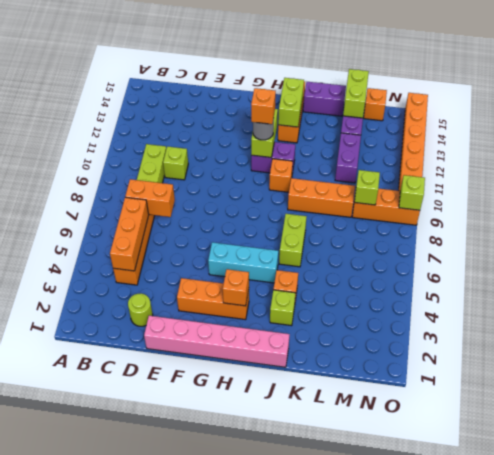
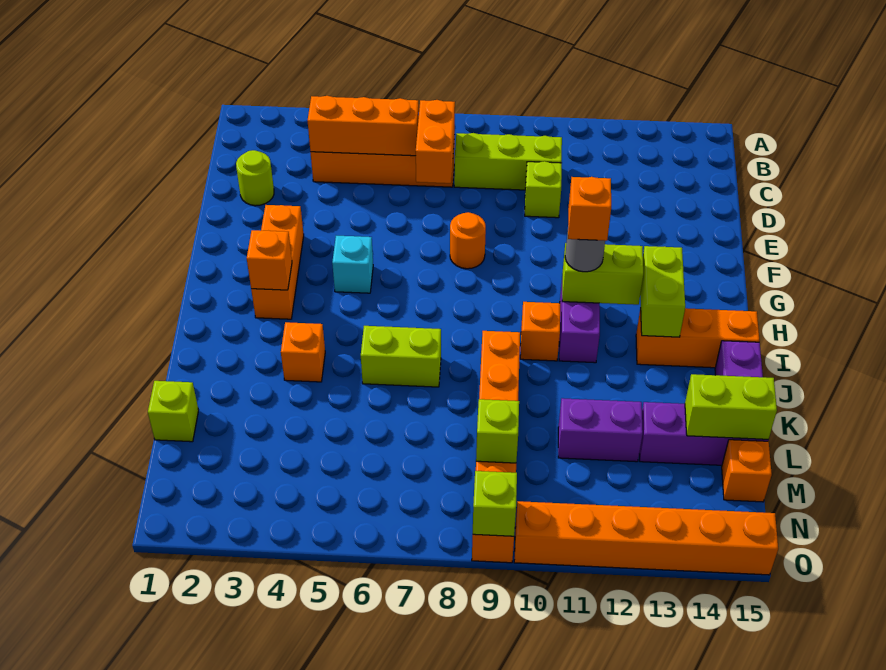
pink 1x6 brick [144,316,290,367] -> none
none -> orange 1x1 round brick [450,212,486,269]
cyan 1x3 brick [208,242,278,283] -> cyan 1x1 brick [332,236,373,293]
lime 1x2 brick [278,78,304,127] -> lime 1x2 brick turned to [640,246,685,337]
lime 1x1 brick [270,290,295,326] -> lime 1x1 brick moved to [148,381,199,442]

